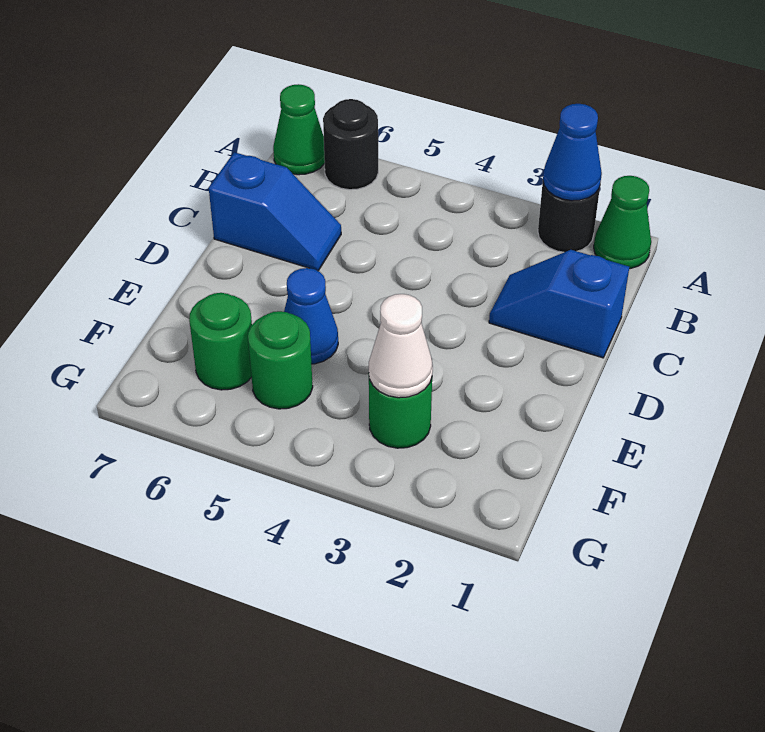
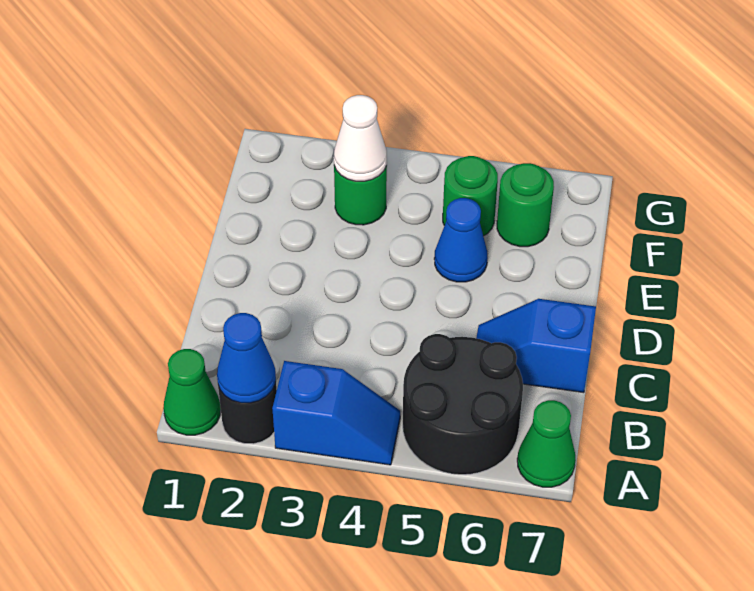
black 1x1 round brick [323,99,378,190] -> black 2x2 round brick [403,334,523,475]
blue 1x2 slope [489,250,629,358] -> blue 1x2 slope moved to [272,361,400,465]

